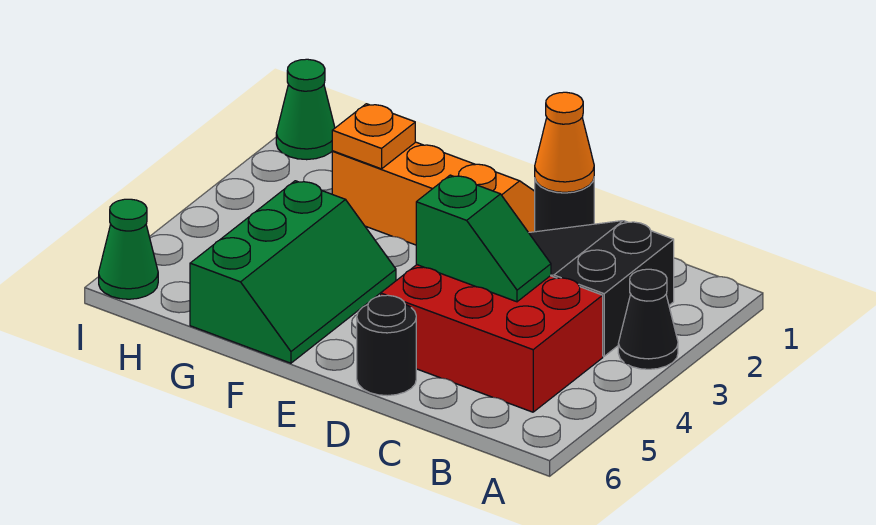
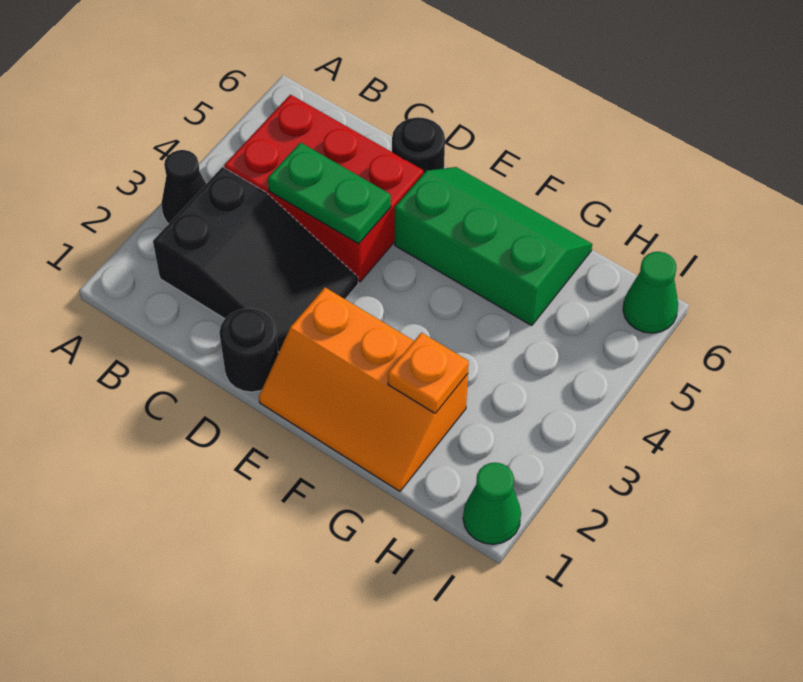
green 1x2 slope [416,175,551,302] -> green 1x2 plate [268,143,391,244]
orange 1x1 cone [535,92,594,192] -> none
green 2x3 slope [190,181,396,363] -> green 2x3 slope turned to [395,167,592,326]

